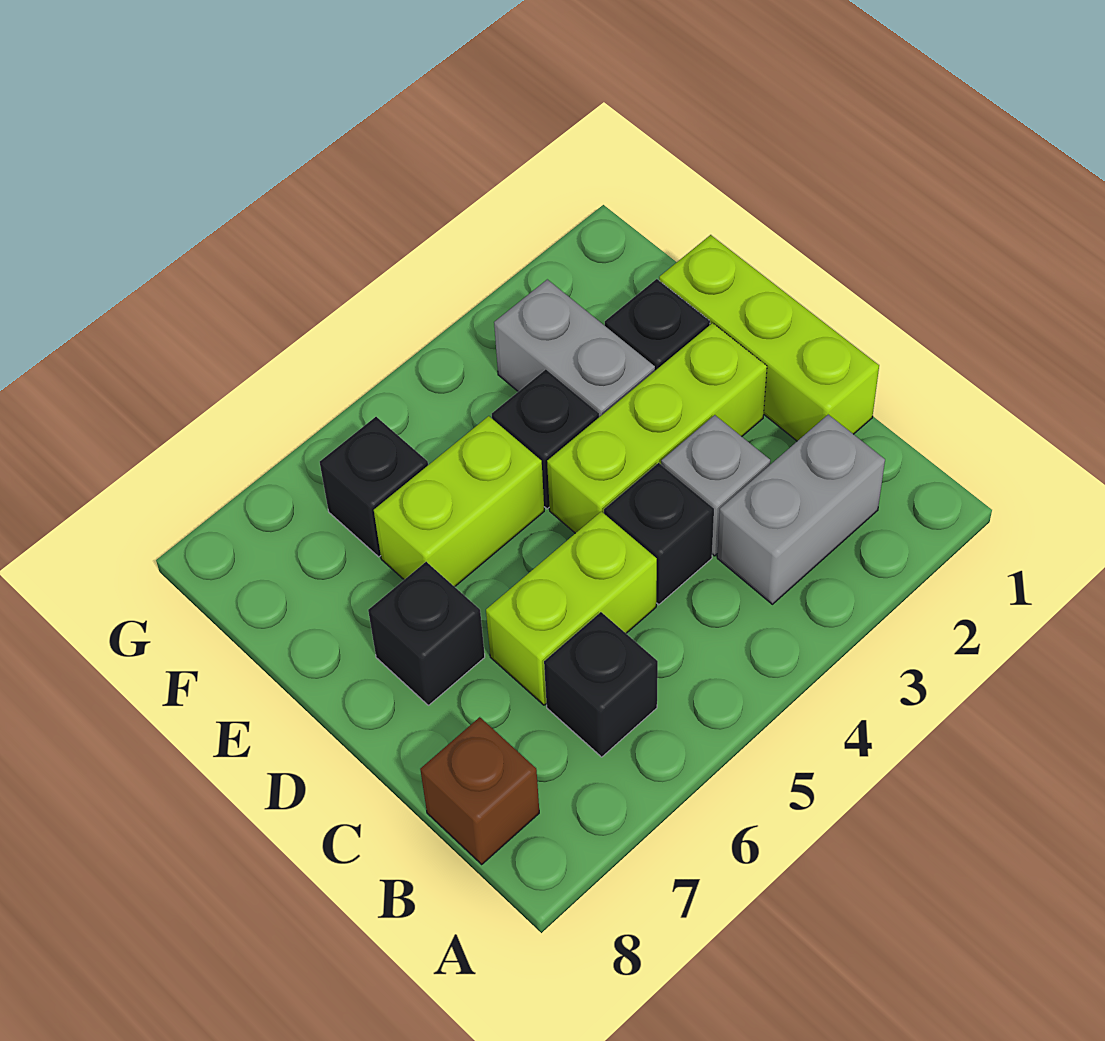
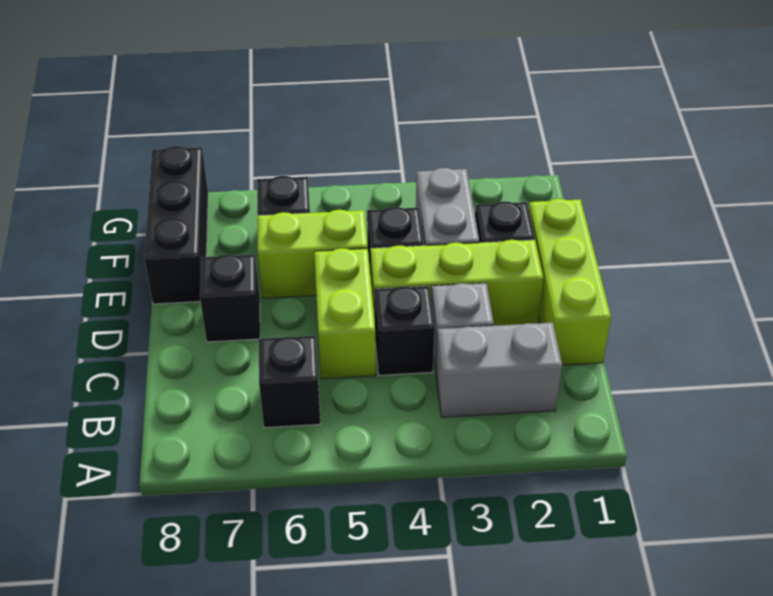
brown 1x1 brick [420,717,539,864] -> none
lime 1x2 brick [486,512,657,705] -> lime 1x2 brick turned to [314,248,376,379]
none -> black 1x3 brick [144,146,208,304]

